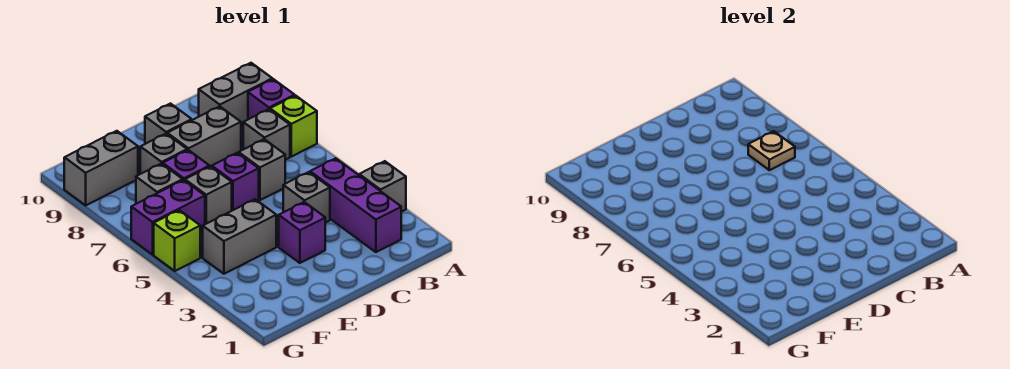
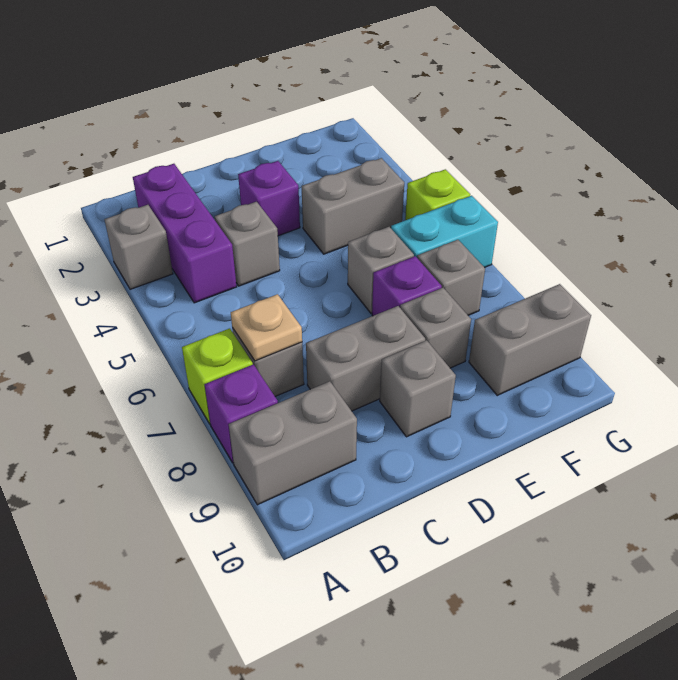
grey 1x1 brick [239,139,285,200] -> none
purple 1x1 brick [212,153,259,211] -> none
purple 1x2 brick [131,180,205,255] -> cyan 1x2 brick [391,196,498,267]

